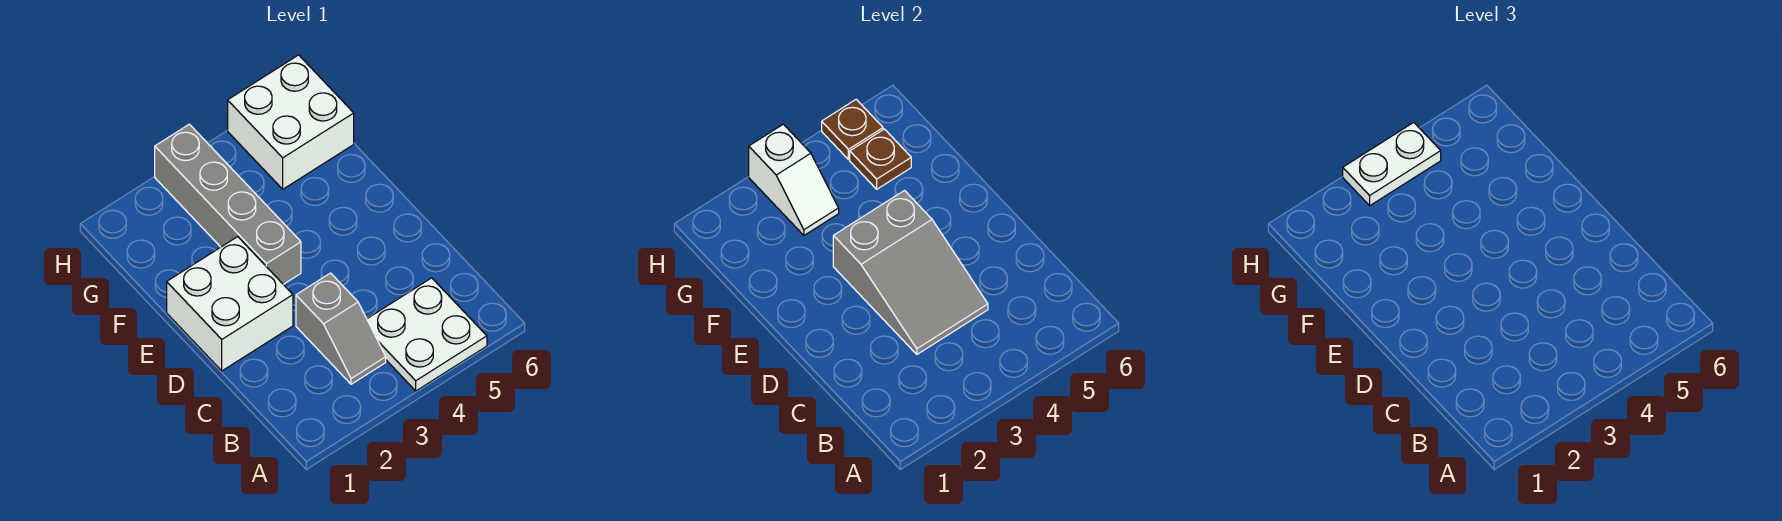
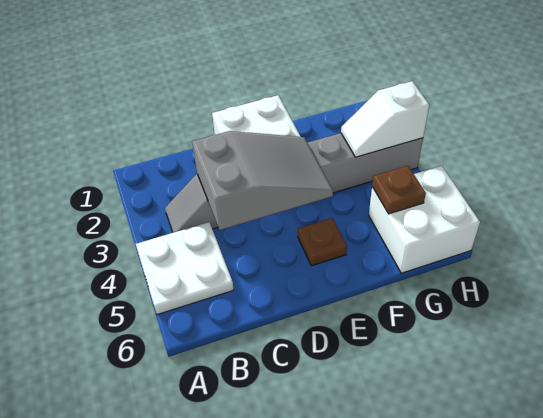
grey 2x3 slope [833,191,988,354] -> grey 2x3 slope turned to [192,131,333,230]
white 1x2 plate [1343,122,1441,206] -> none
brown 1x1 plate [822,99,883,160] -> brown 1x1 plate moved to [298,218,347,266]

